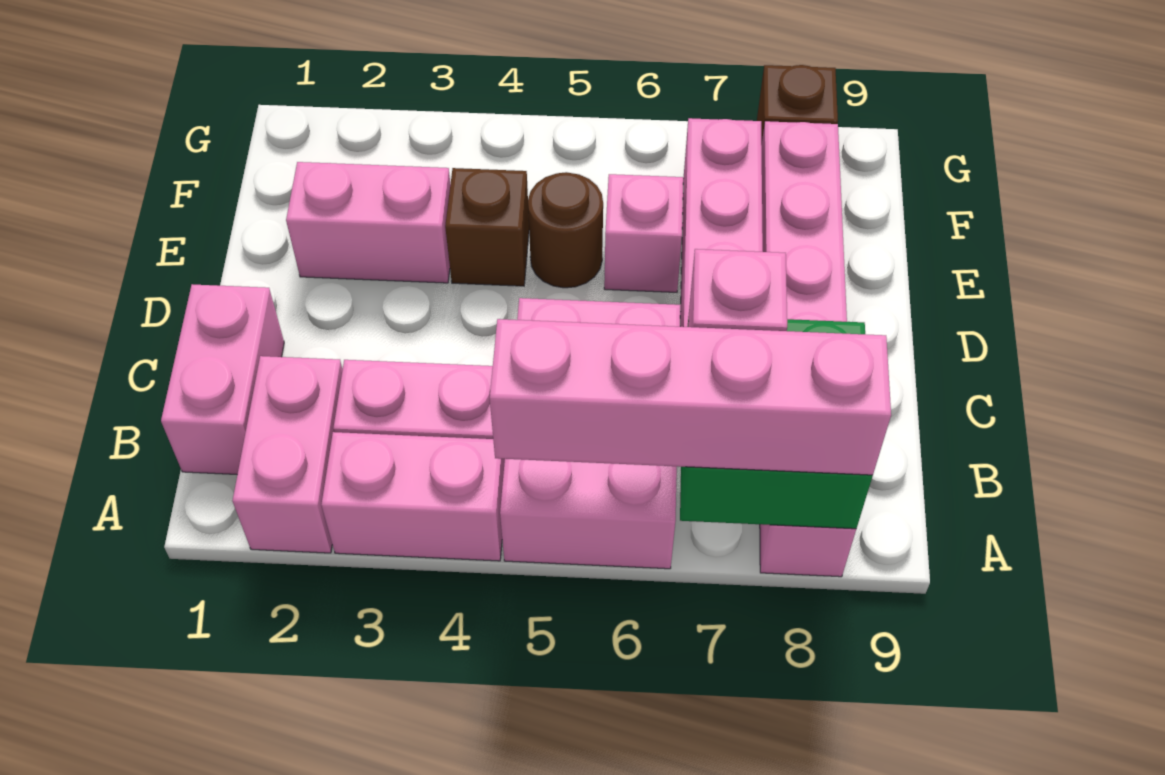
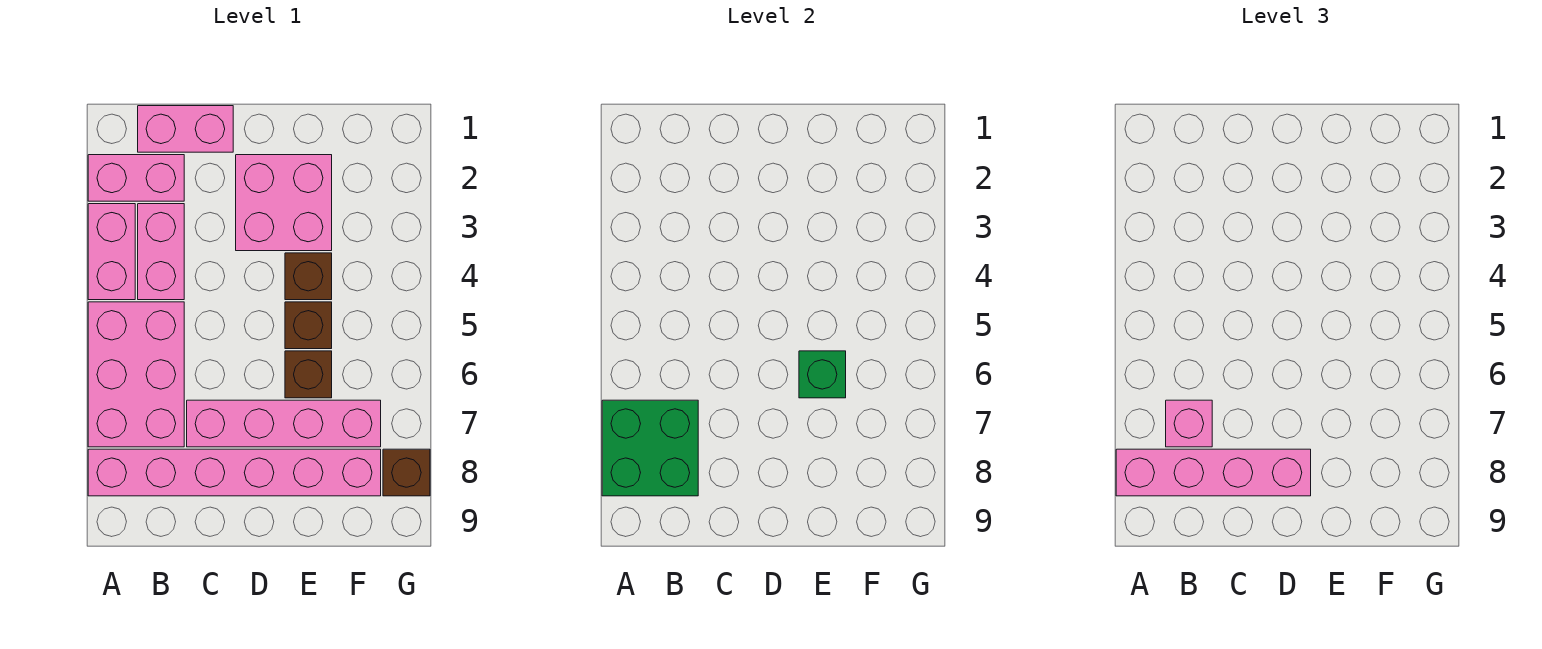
pink 2x3 brick [500,298,680,569] -> pink 2x3 brick turned to [88,302,184,447]
pink 1x4 brick [490,319,891,475] -> pink 1x4 brick turned to [1116,449,1311,496]
pink 1x2 brick [286,162,450,283] -> pink 2x2 brick [236,155,332,251]
brown 1x1 round brick [528,172,603,288] -> brown 1x1 brick [285,302,332,349]
pink 1x1 brick [604,174,683,292] -> brown 1x1 brick [285,351,332,398]
none -> green 1x1 brick [799,351,846,398]

